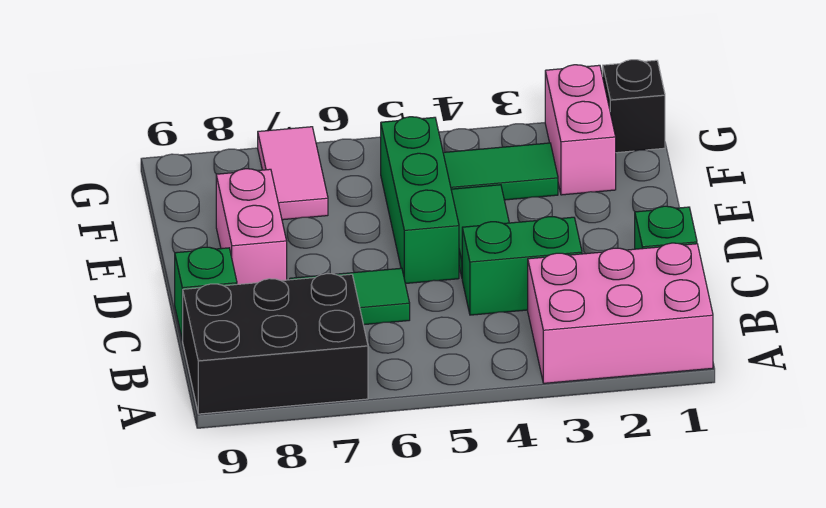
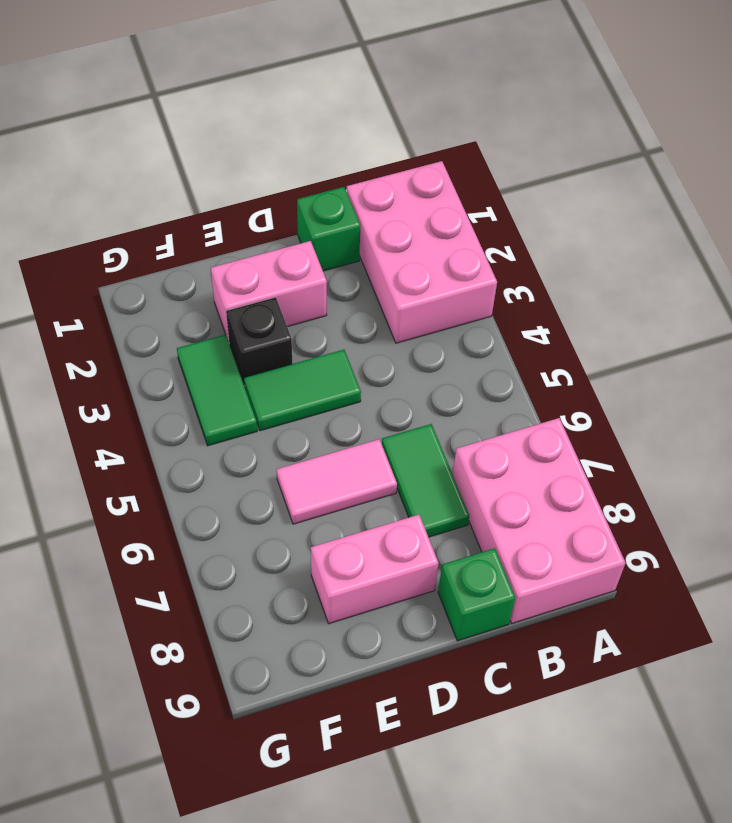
black 2x3 brick [183,274,368,414] -> pink 2x3 brick [453,418,626,624]
green 1x2 brick [462,217,582,315] -> none
green 1x3 brick [381,117,459,284] -> none
pink 1x2 brick [545,65,616,195] -> pink 1x2 brick moved to [211,241,327,342]
pink 1x2 tile [258,127,328,220] -> pink 1x2 tile moved to [277,439,397,524]
black 1x1 brick [603,60,665,153] -> black 1x1 brick moved to [226,297,292,386]

